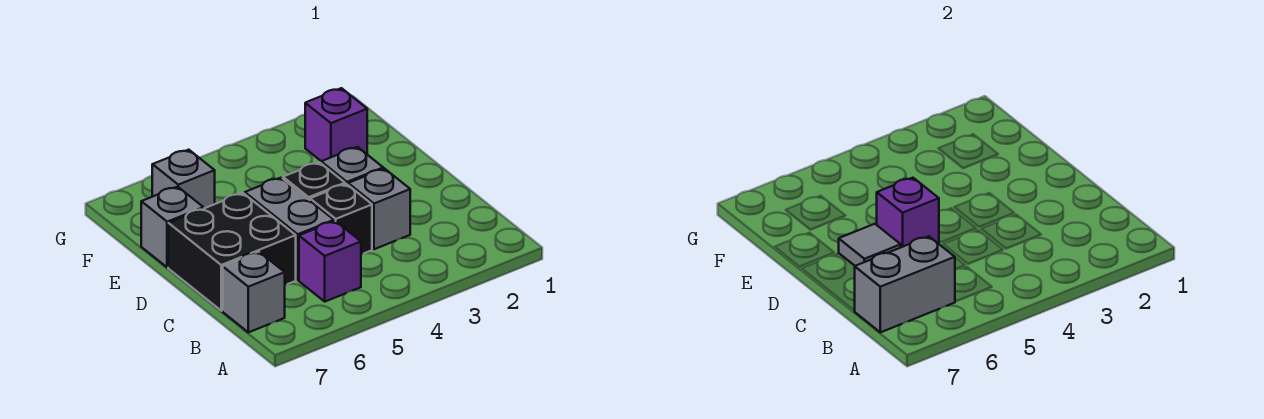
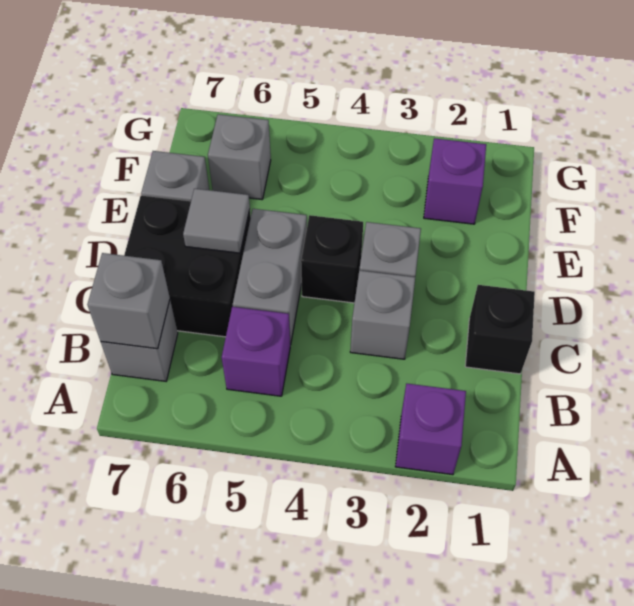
grey 1x2 brick [855,236,955,332] -> grey 1x1 brick [87,253,170,349]
black 1x1 brick [310,184,372,254] -> black 1x1 brick moved to [465,285,535,374]
purple 1x1 brick [877,178,939,247] -> purple 1x1 brick moved to [395,384,466,475]

